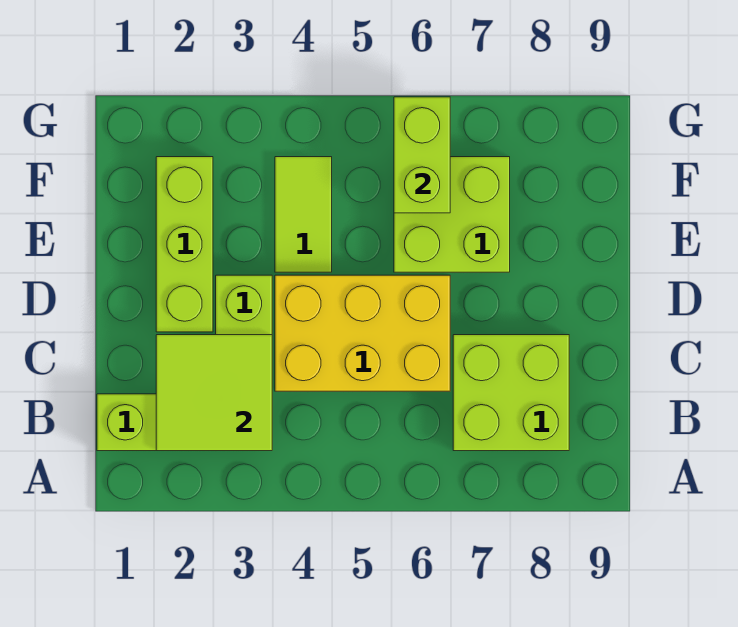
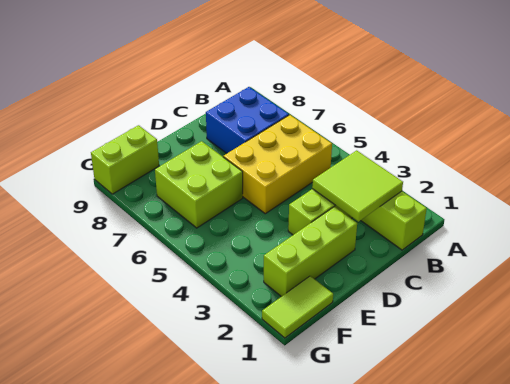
lime 2x2 brick [453,335,569,451] -> blue 2x2 brick [206,87,289,153]
yellow 2x3 brick [275,275,450,391] -> yellow 2x3 brick turned to [223,115,332,214]
lime 1x2 tile [275,157,332,272] -> lime 1x2 tile moved to [262,276,333,338]
lime 1x2 brick [394,97,450,213] -> lime 1x2 brick moved to [91,125,159,194]

